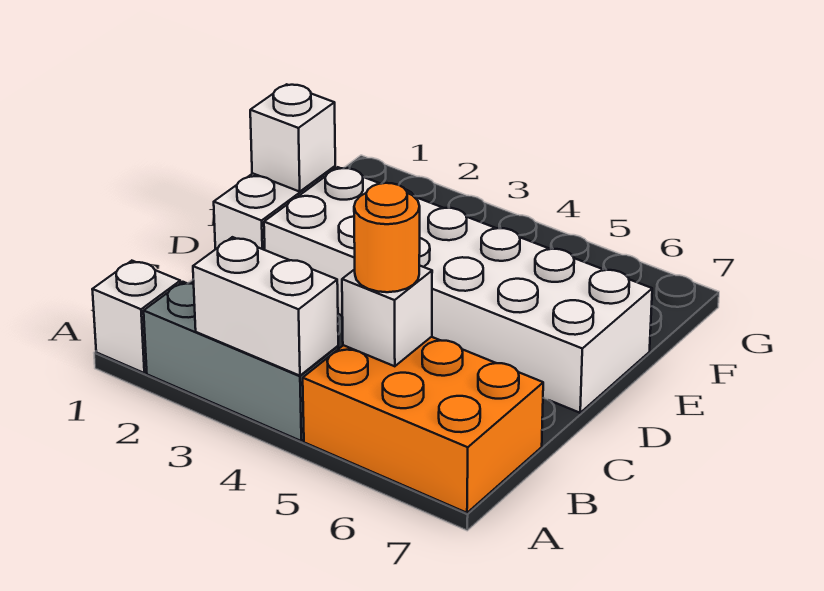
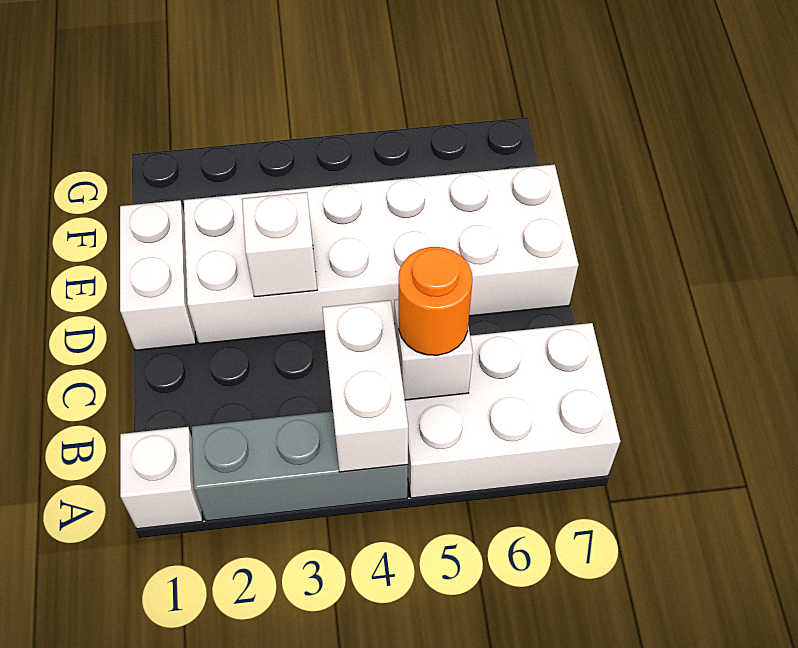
white 1x2 brick [193,237,338,376] -> white 1x2 brick turned to [322,300,408,472]
orange 2x3 brick [303,337,543,513] -> white 2x3 brick [405,323,620,498]
white 1x1 brick [250,84,335,192] -> white 1x1 brick moved to [242,192,317,297]

